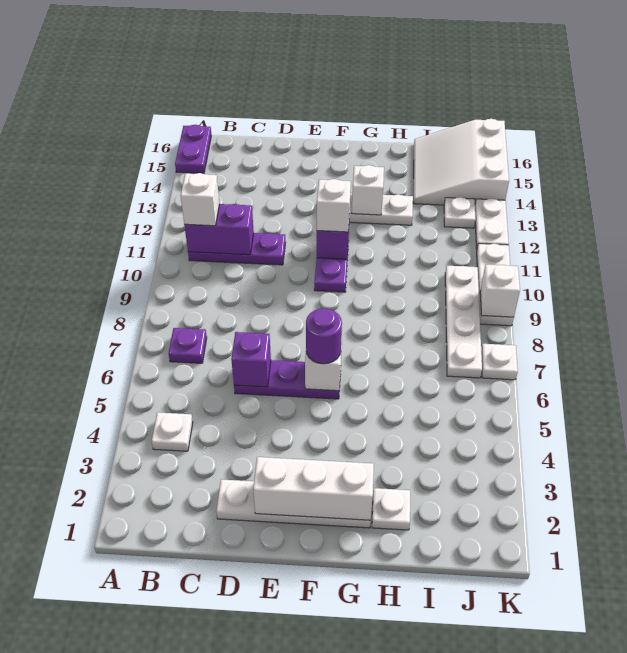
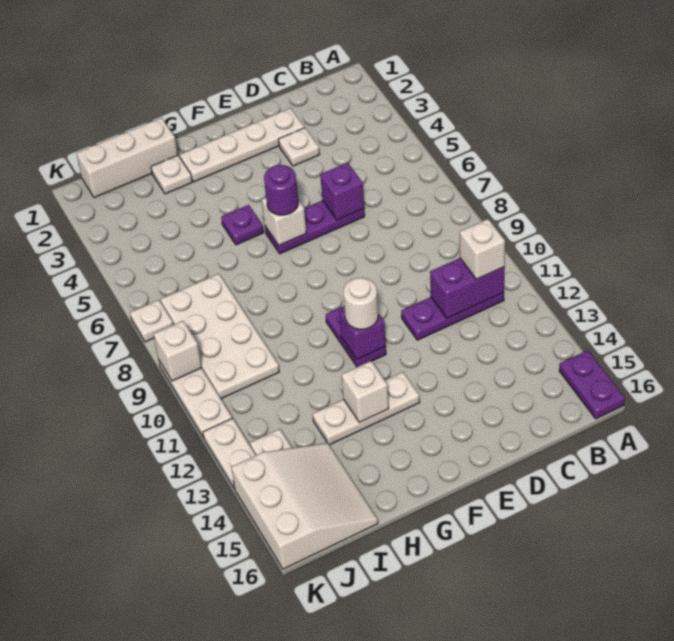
white 1x1 plate [152,412,193,451] -> white 1x1 plate moved to [278,128,320,166]
purple 1x1 plate [169,328,207,363] -> purple 1x1 plate moved to [221,205,264,245]
white 1x3 brick [253,457,374,520] -> white 1x3 brick moved to [76,118,178,198]
white 1x1 brick [317,179,351,232] -> white 1x1 round brick [343,278,378,329]
white 1x4 plate [445,266,482,378] -> white 2x4 plate [161,274,279,399]

